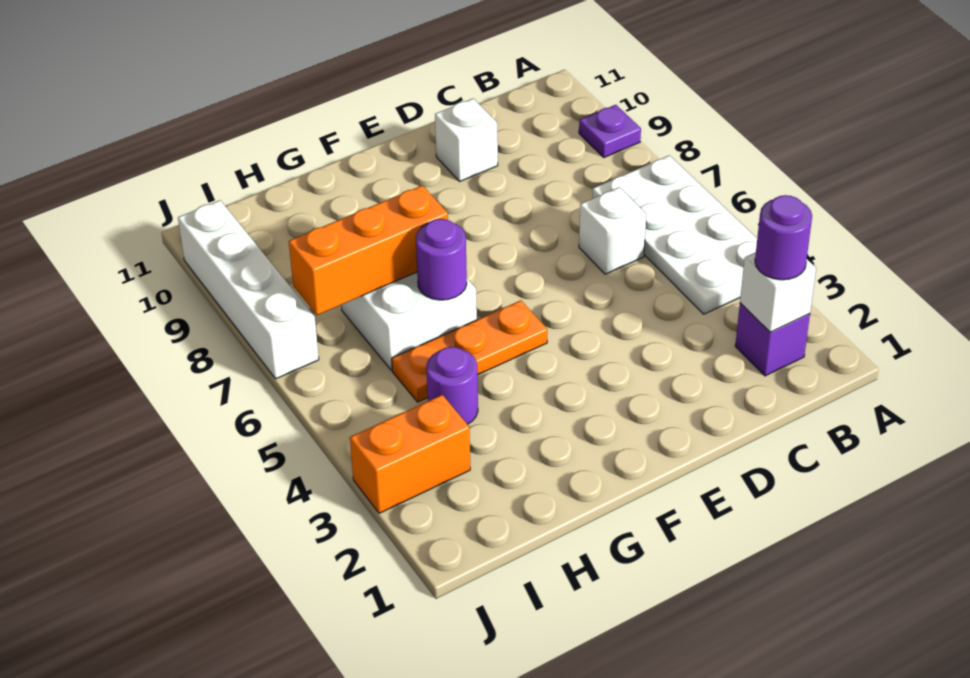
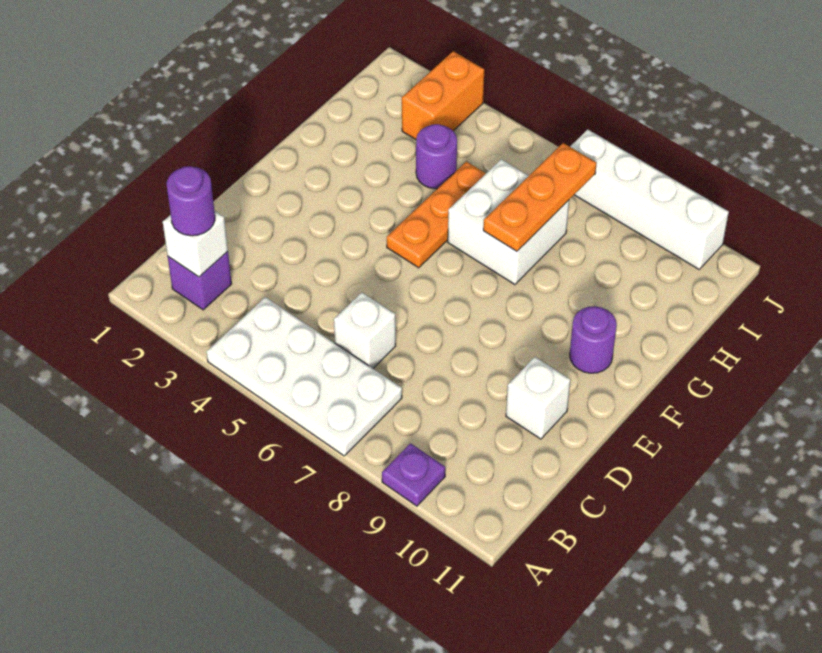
purple 1x1 round brick [416,219,467,300] -> purple 1x1 round brick moved to [570,306,617,373]
orange 1x3 brick [289,185,448,315] -> orange 1x3 plate [483,143,596,251]

